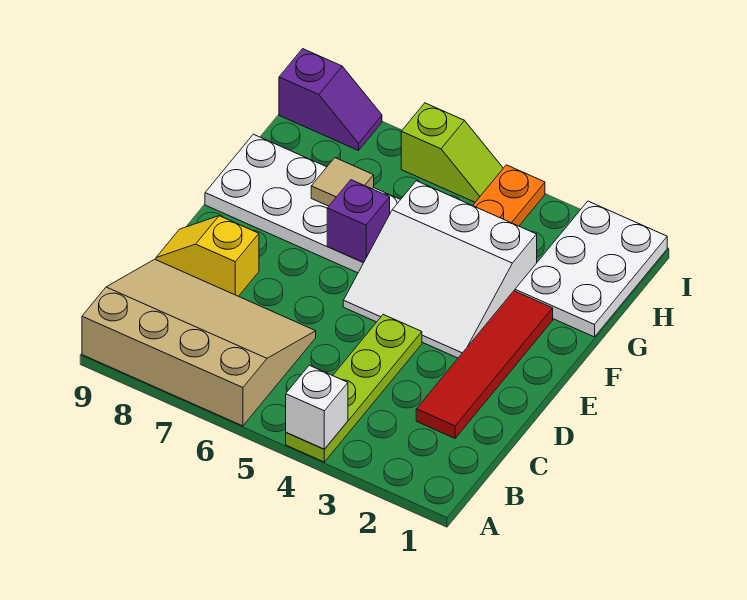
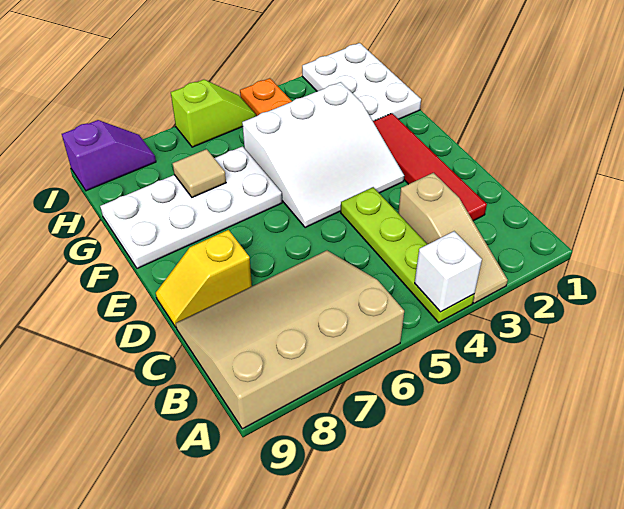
none -> tan 1x3 slope [398,173,508,303]
purple 1x1 brick [327,180,390,262] -> none

